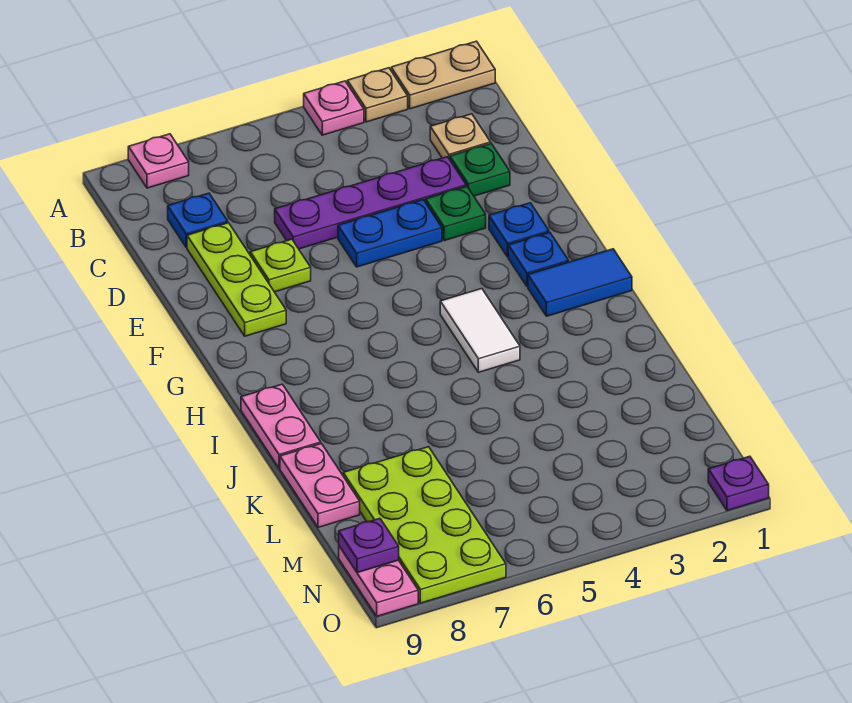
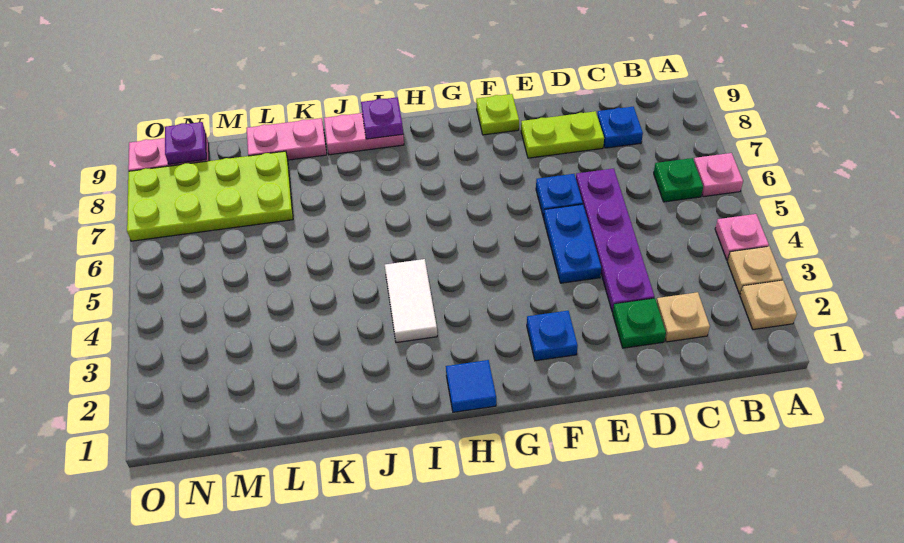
tan 1x2 plate [391,41,495,109] -> tan 1x1 plate [740,280,797,330]
pink 1x1 plate [128,134,189,188] -> pink 1x1 plate moved to [694,153,743,197]
lime 1x3 plate [187,223,286,336] -> lime 1x2 plate [521,111,604,158]
green 1x1 plate [426,186,486,241] -> green 1x1 plate moved to [654,158,703,202]
lime 1x1 plate [250,239,311,292] -> lime 1x1 plate moved to [476,94,519,135]
blue 1x1 plate [508,232,569,287] -> blue 1x1 plate moved to [536,174,583,218]
blue 1x2 tile [528,249,632,316] -> blue 1x1 tile [446,360,496,412]
white 1x2 tile [440,289,520,372] -> white 1x2 tile turned to [385,259,437,343]
purple 1x1 plate [708,456,769,511] -> purple 1x1 plate moved to [361,97,403,139]

